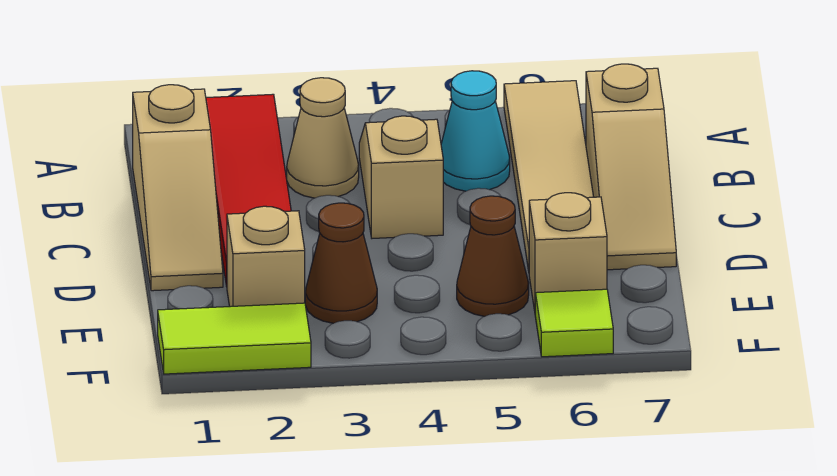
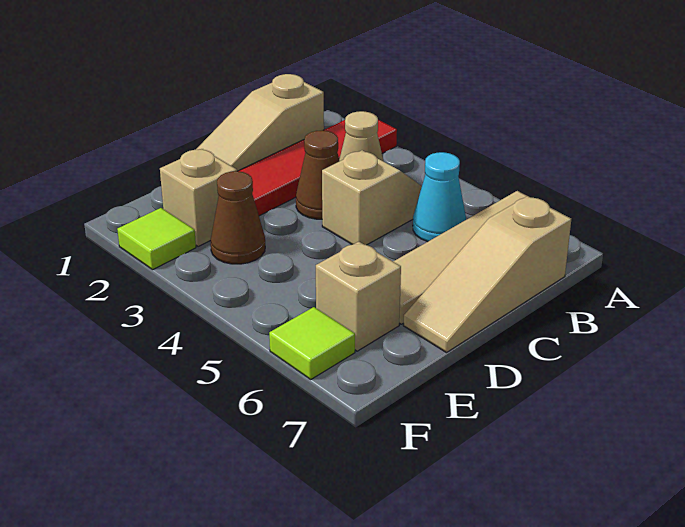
brown 1x1 cone [457,196,529,316] -> brown 1x1 cone moved to [296,130,339,219]
lime 1x2 tile [158,303,311,374] -> lime 1x1 tile [117,208,196,270]

